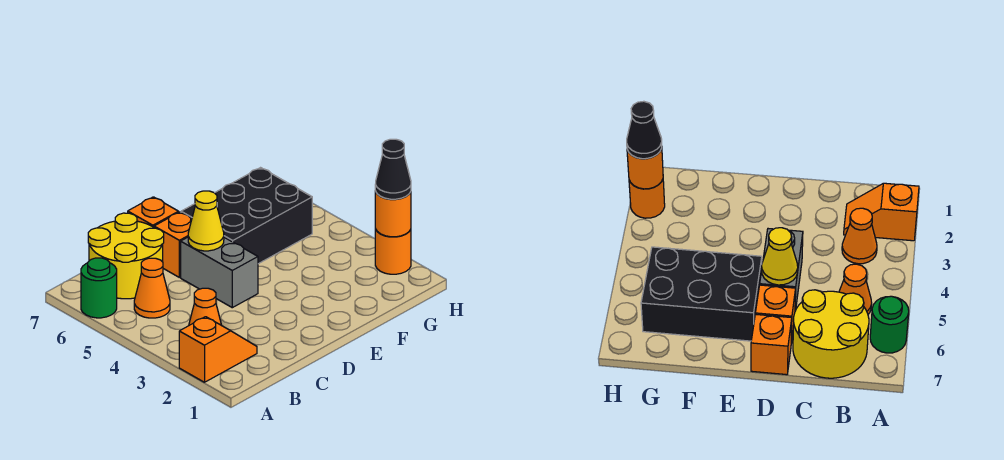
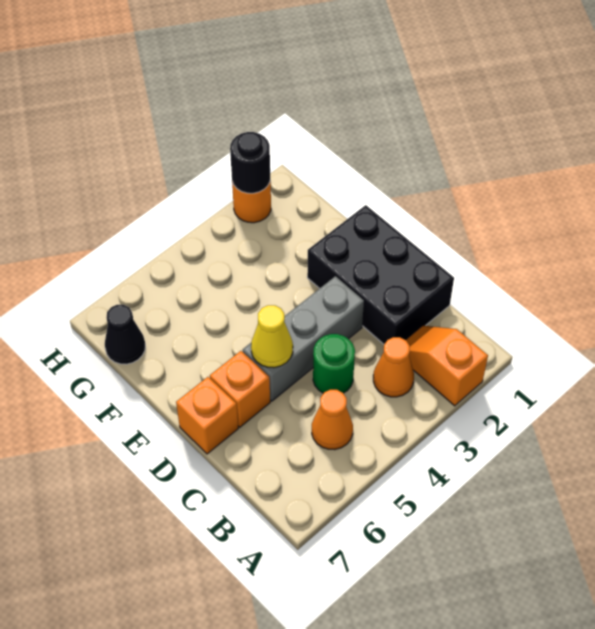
green 1x1 round brick [81,258,117,318] -> green 1x1 round brick moved to [313,334,355,393]
yellow 2x2 round brick [88,213,164,299] -> none
grey 1x2 brick [181,237,258,308] -> grey 1x3 brick [243,276,364,401]
black 2x3 brick [181,168,312,264] -> black 2x3 brick moved to [307,205,454,344]
orange 1x1 round brick [375,191,411,237] -> black 1x1 round brick [230,132,270,193]
black 1x1 cone [375,139,411,199] -> black 1x1 cone moved to [105,305,145,364]

